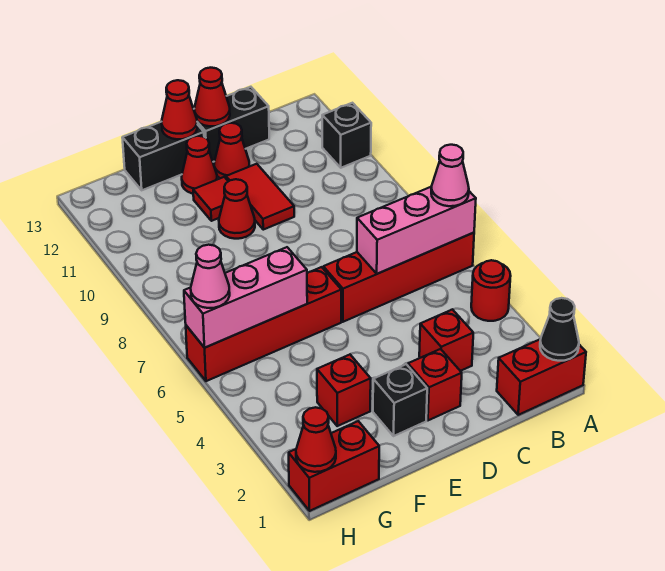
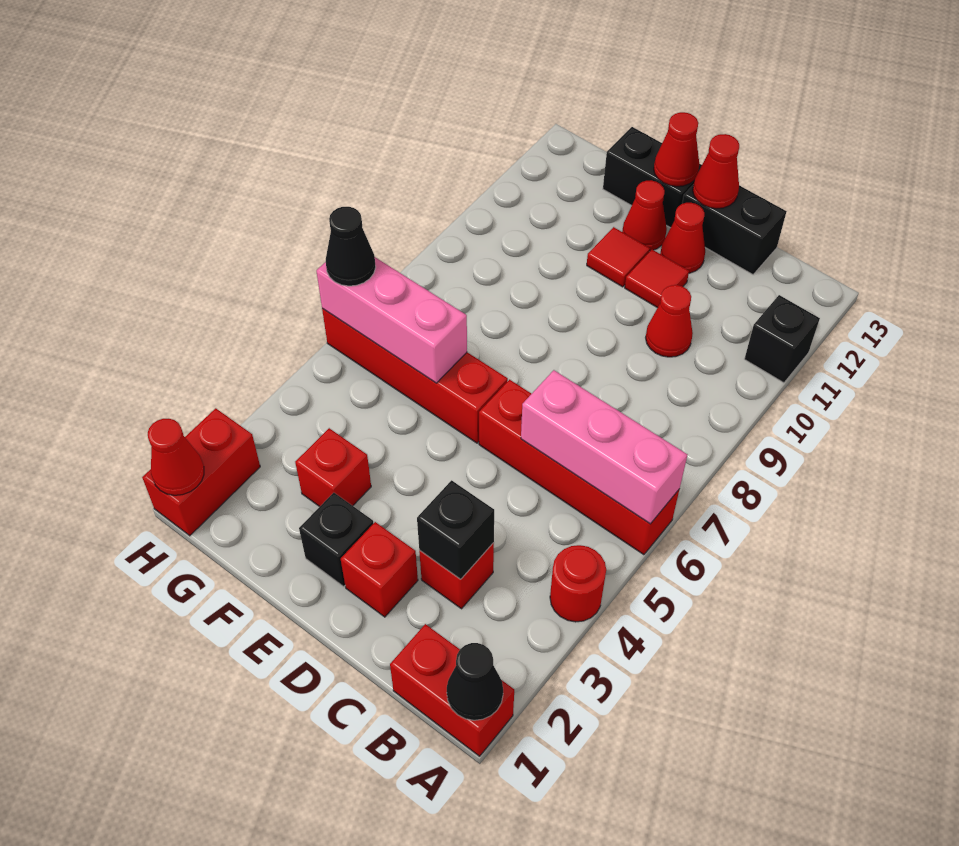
pink 1x1 cone [431,145,469,206] -> none
none -> black 1x1 brick [417,480,494,579]
red 1x2 tile [226,164,294,230] -> red 1x1 tile [625,250,689,308]
red 1x1 cone [219,179,255,239] -> red 1x1 cone moved to [646,285,693,357]
red 1x2 brick [289,421,379,511] -> red 1x2 brick turned to [142,408,260,536]
pink 1x1 cone [191,245,230,308] -> black 1x1 cone [326,207,376,286]

